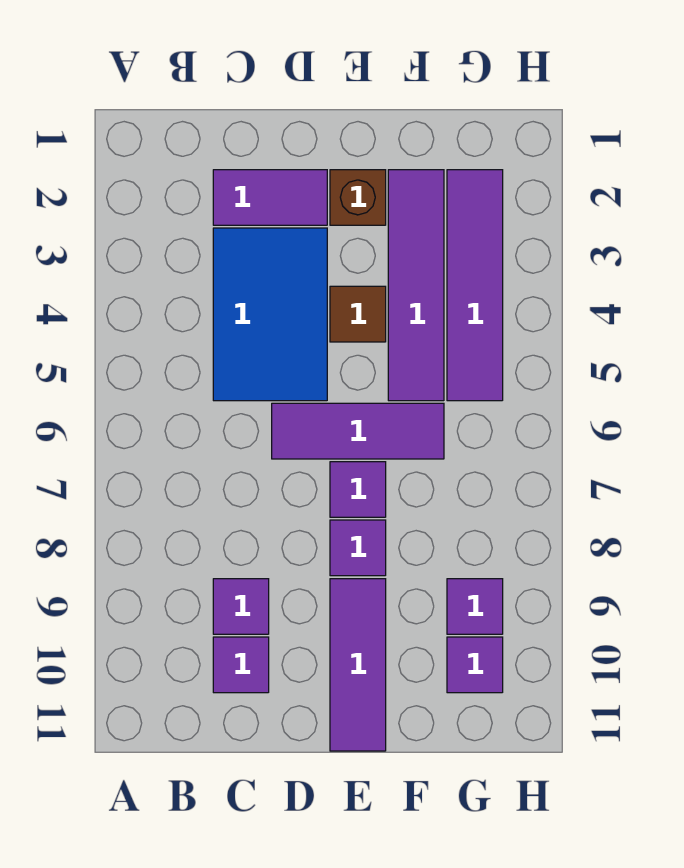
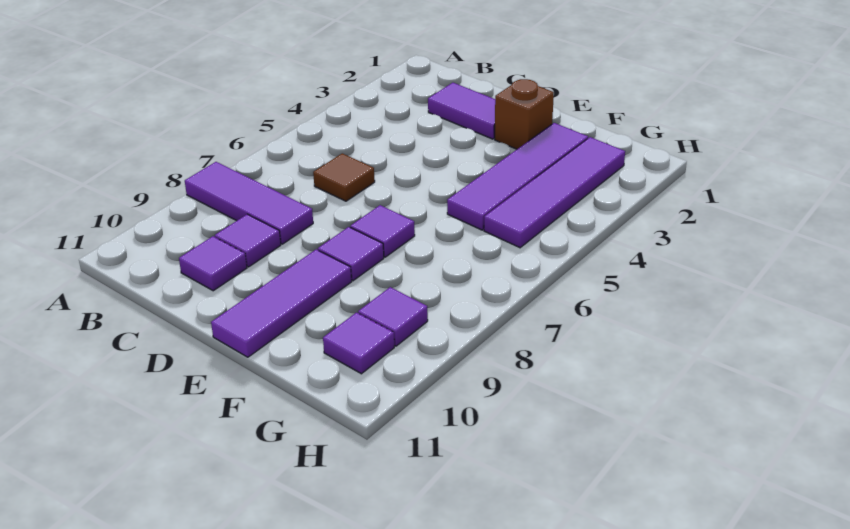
blue 2x3 tile [213,228,327,401] -> none
purple 1x3 tile [272,403,444,459] -> purple 1x3 tile moved to [185,162,313,244]
brown 1x1 tile [330,286,386,342] -> brown 1x1 tile moved to [313,153,375,201]

